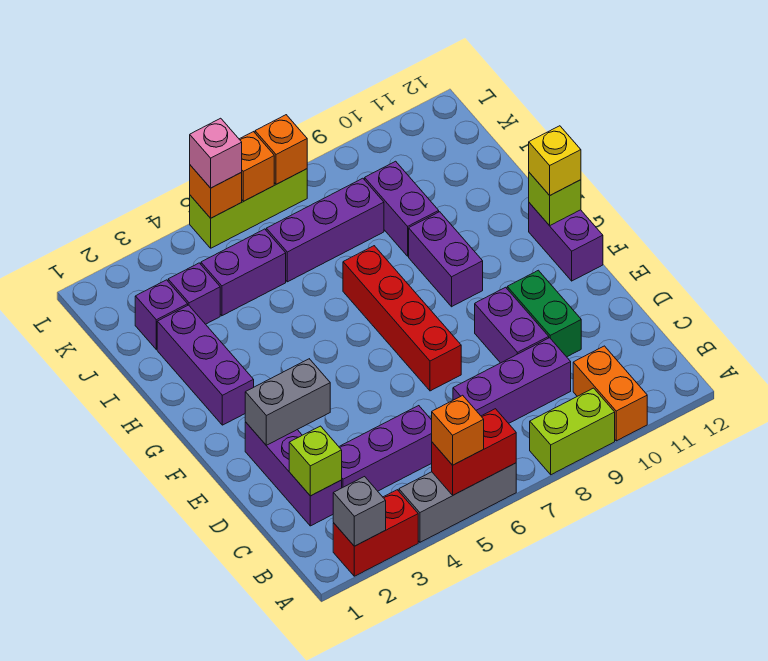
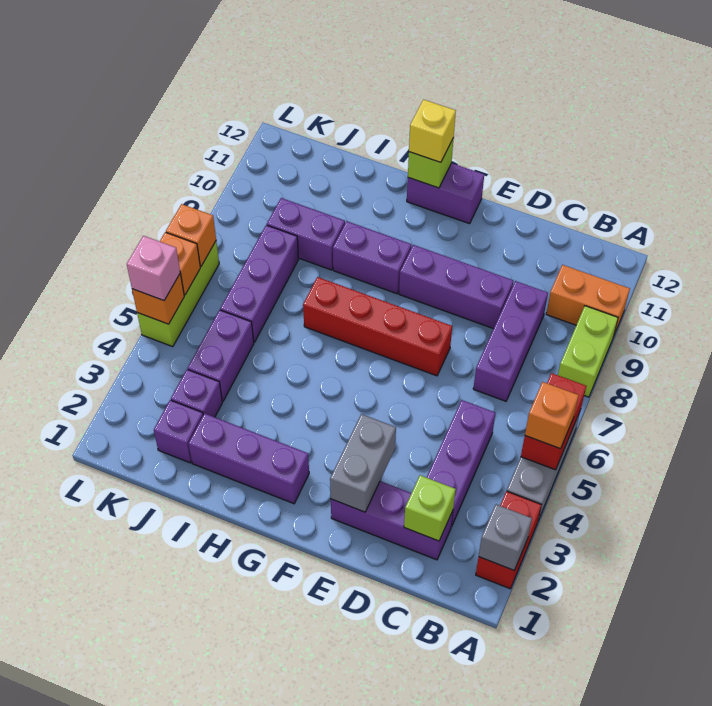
purple 1x2 brick [475,287,549,363] -> purple 1x3 brick [399,245,513,329]
green 1x2 brick [507,270,581,357] -> none

